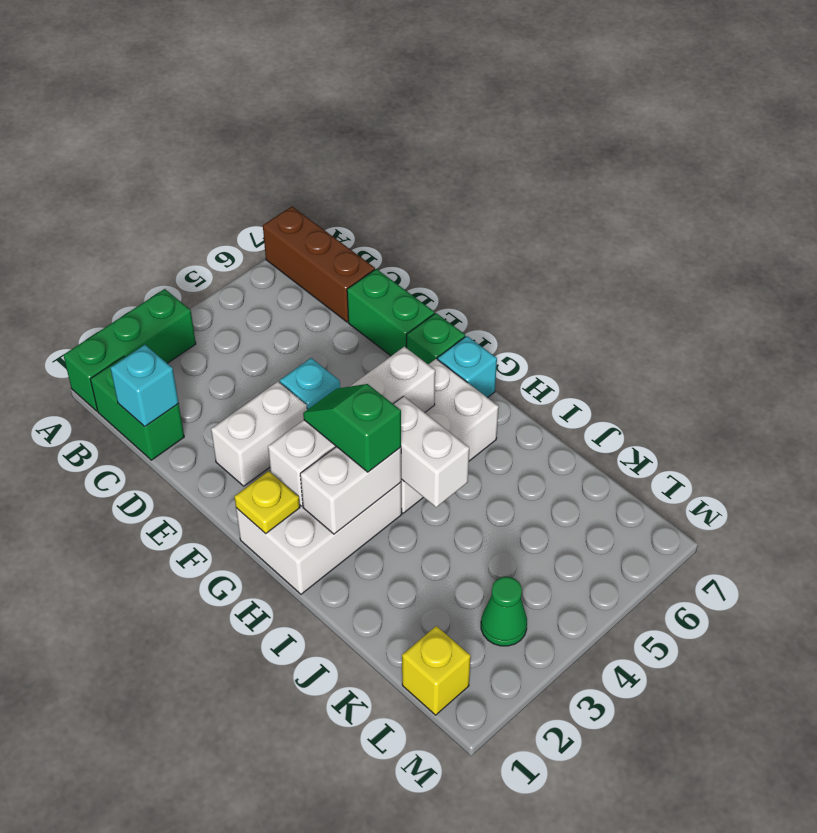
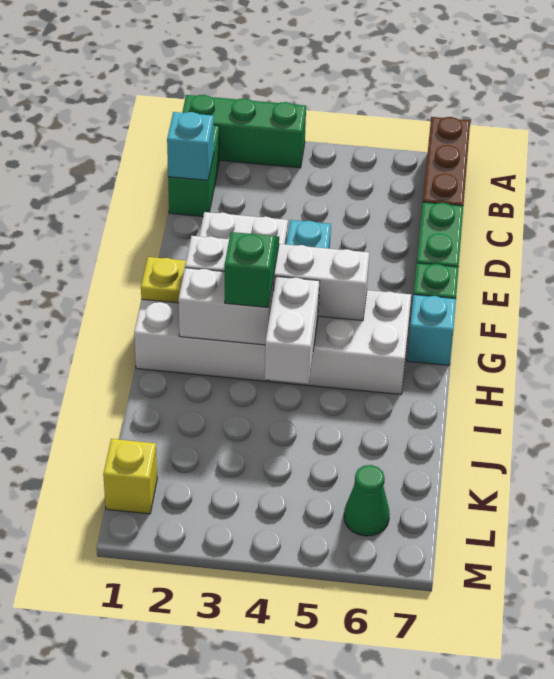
green 1x1 cone [481,577,527,646] -> green 1x1 cone moved to [344,465,390,536]

